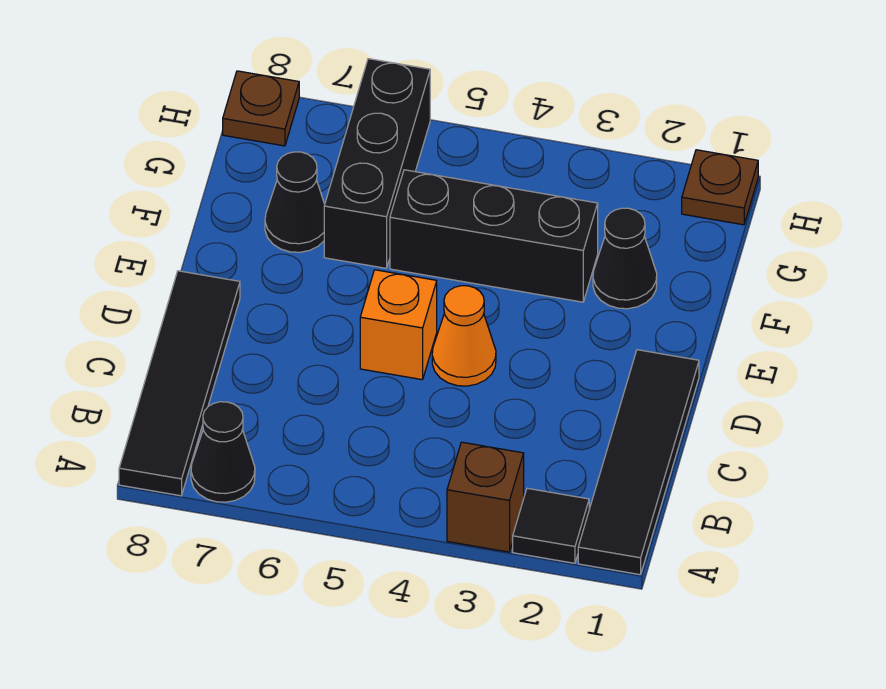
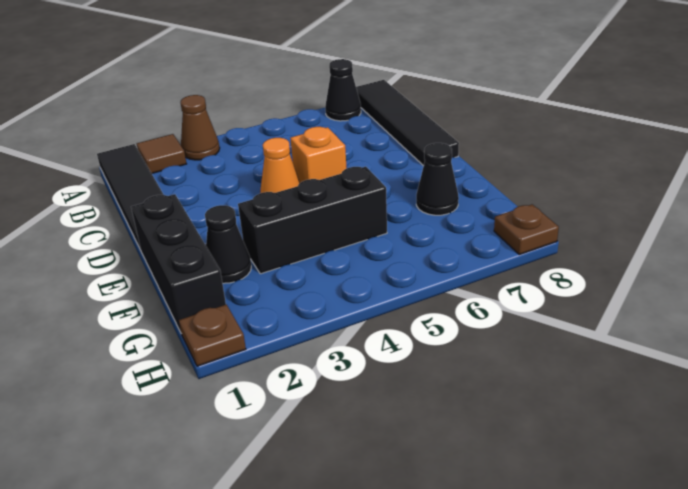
black 1x1 tile [513,488,589,563] -> brown 1x1 tile [137,134,186,173]
brown 1x1 brick [447,442,524,552] -> brown 1x1 cone [180,95,220,160]
black 1x3 brick [324,59,430,268] -> black 1x3 brick moved to [131,194,226,332]

